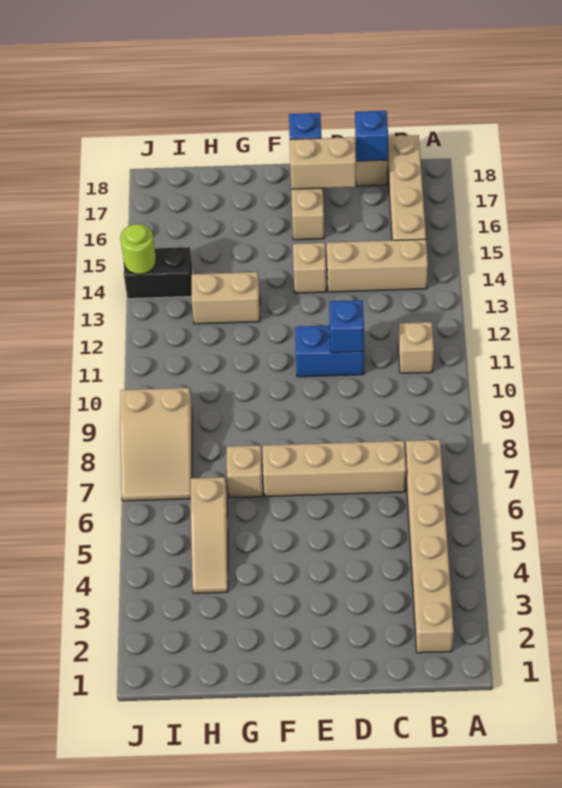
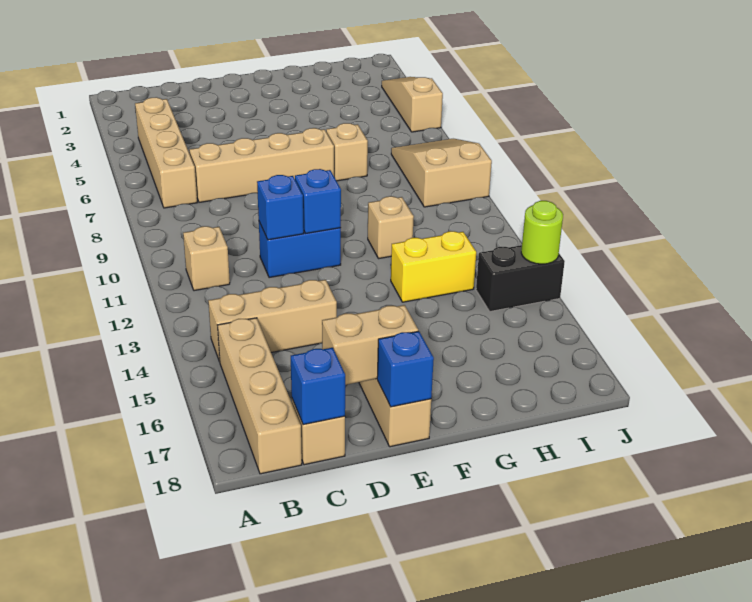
tan 1x6 brick [405,440,454,653] -> tan 1x4 brick [135,97,197,208]
none -> blue 1x1 brick [295,169,341,233]
tan 1x1 brick [293,243,326,293] -> tan 1x1 brick moved to [368,196,414,259]
tan 1x2 brick [192,272,260,324] -> yellow 1x2 brick [391,231,476,302]
tan 1x3 slope [191,477,228,593] -> tan 1x3 slope moved to [382,77,443,132]

